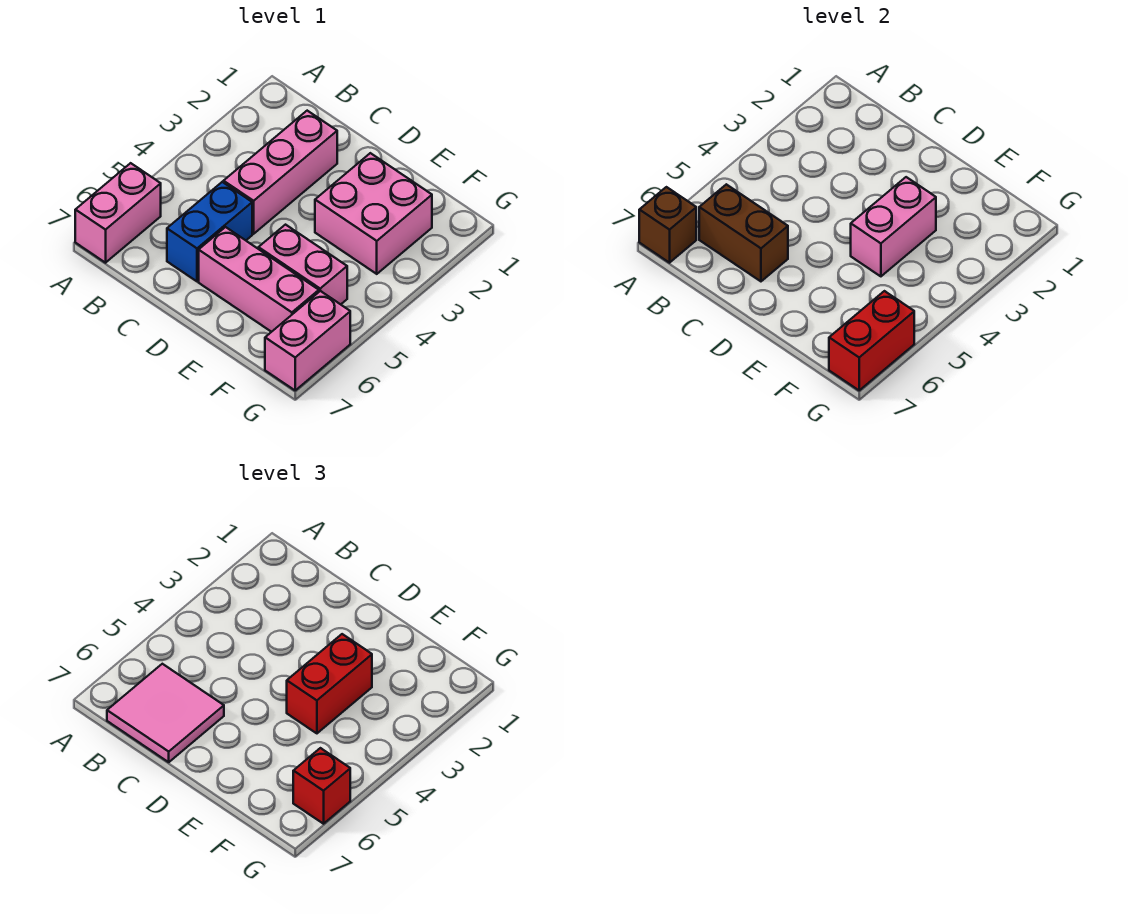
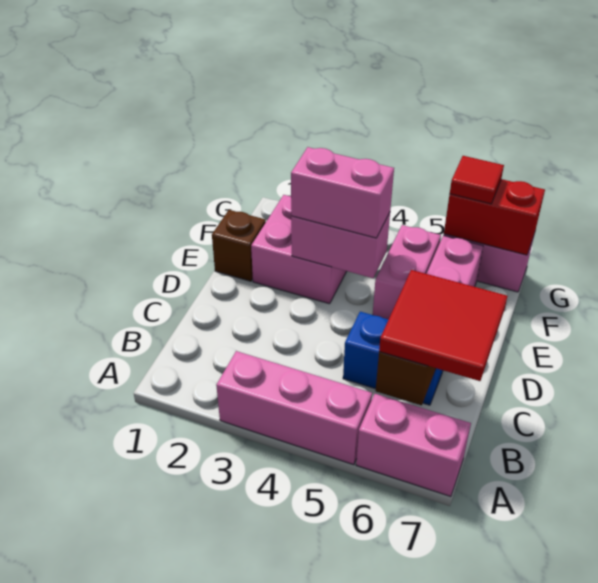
brown 1x1 brick [639,187,696,263] -> brown 1x1 brick moved to [212,210,266,281]
pink 2x2 tile [107,664,224,762] -> red 2x2 tile [379,270,507,381]
pink 1x3 brick [224,111,337,234] -> pink 1x3 brick moved to [216,351,372,465]
red 1x2 brick [287,634,372,733] -> pink 1x2 brick [291,147,394,238]
red 1x1 brick [293,748,350,824] -> red 1x1 tile [450,156,504,204]

